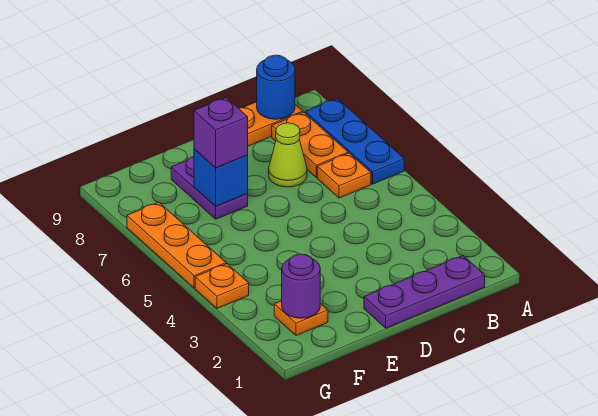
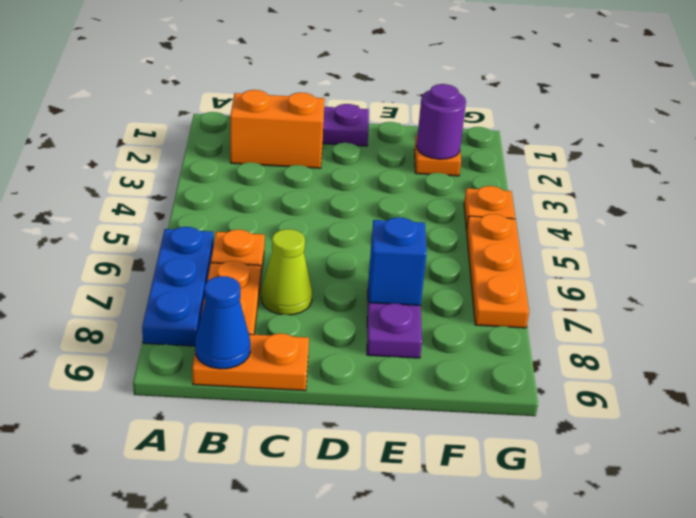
none -> orange 1x2 brick [230,90,325,168]
blue 1x1 round brick [257,55,295,119] -> blue 1x1 cone [195,276,250,369]
purple 1x1 brick [194,97,248,168] -> none

